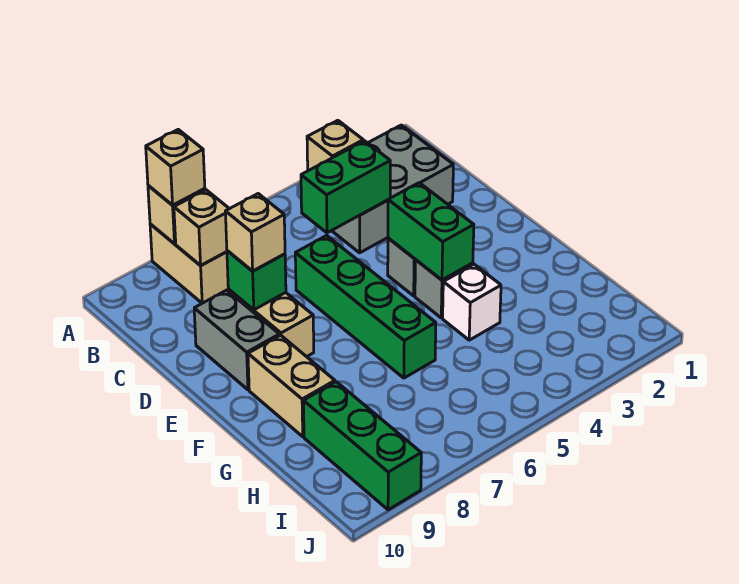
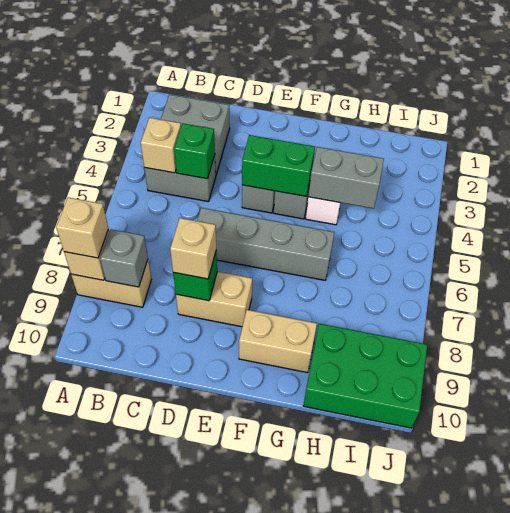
tan 1x1 brick [174,190,229,266] -> grey 1x1 brick [100,229,148,287]
green 1x2 brick [301,141,390,233] -> green 1x1 brick [174,123,215,179]
green 1x4 brick [295,235,436,378] -> grey 1x4 brick [197,208,334,280]
grey 1x2 brick [194,290,279,390] -> grey 1x2 brick moved to [308,147,384,209]
green 1x3 brick [303,382,421,510] -> green 2x3 brick [303,324,427,428]

